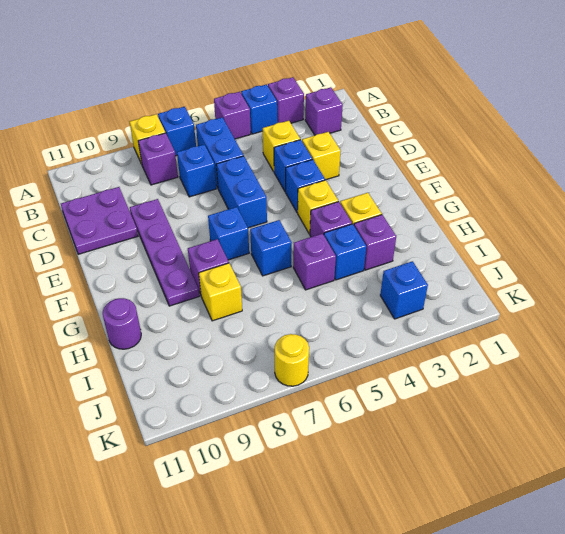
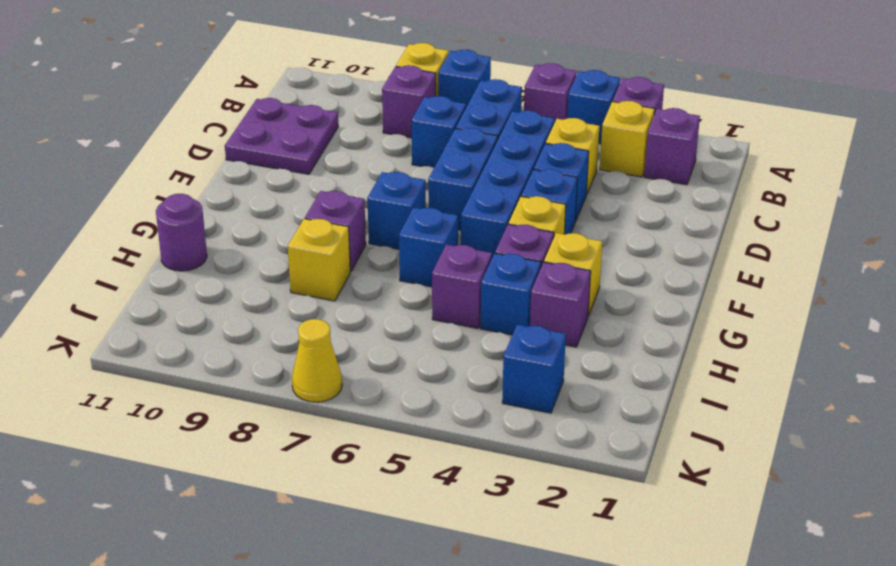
none -> blue 1x4 brick [461,111,555,258]
yellow 1x1 brick [302,132,341,180] -> yellow 1x1 brick moved to [600,101,655,177]
purple 1x4 plate [130,199,199,306] -> none
yellow 1x1 round brick [275,334,309,386] -> yellow 1x1 cone [292,319,342,402]

